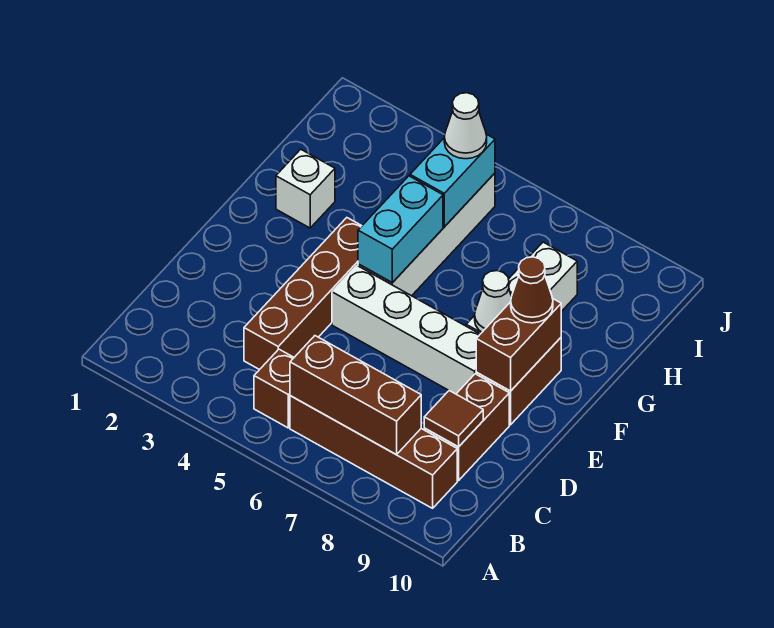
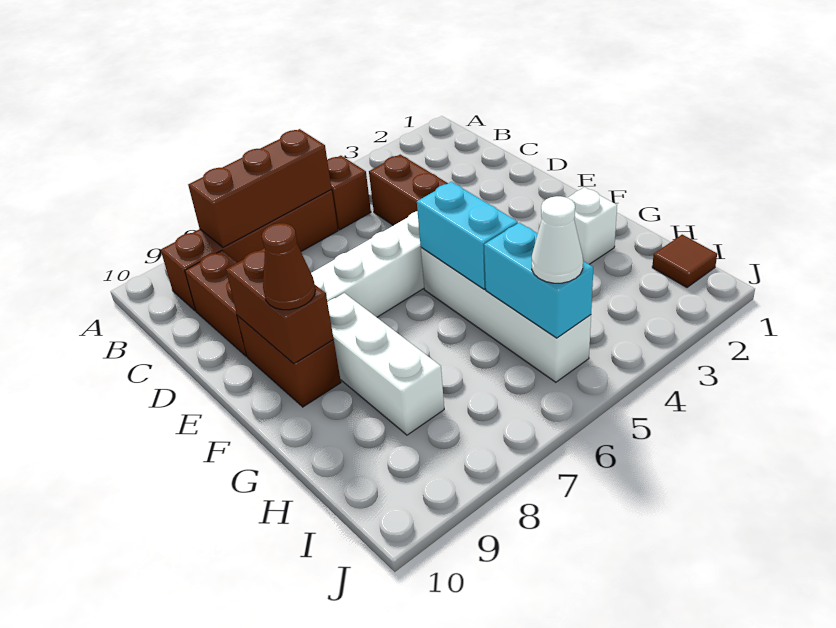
brown 1x1 tile [424,391,483,447] -> brown 1x1 tile moved to [652,235,717,287]
white 1x1 cone [475,271,512,332] -> none

